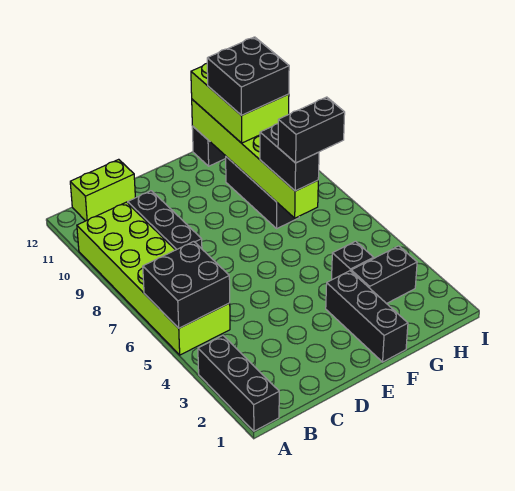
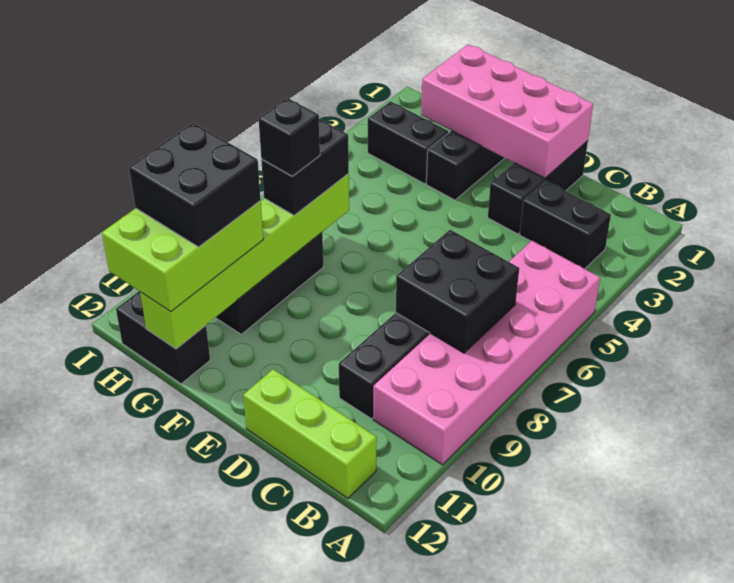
black 1x3 brick [198,335,279,431] -> black 1x3 brick moved to [488,141,588,234]
lime 2x6 brick [77,202,230,355] -> pink 2x6 brick [373,241,600,465]
black 2x2 brick [143,242,230,328] -> black 2x2 brick moved to [396,230,519,353]
lime 1x2 brick [70,159,135,221] -> lime 1x3 brick [243,369,377,498]
none -> pink 2x4 brick [421,44,593,178]
black 1x1 brick [332,241,374,280] -> black 1x1 brick moved to [258,98,320,176]
black 1x2 brick [278,97,345,163] -> black 1x2 brick moved to [520,181,611,269]

